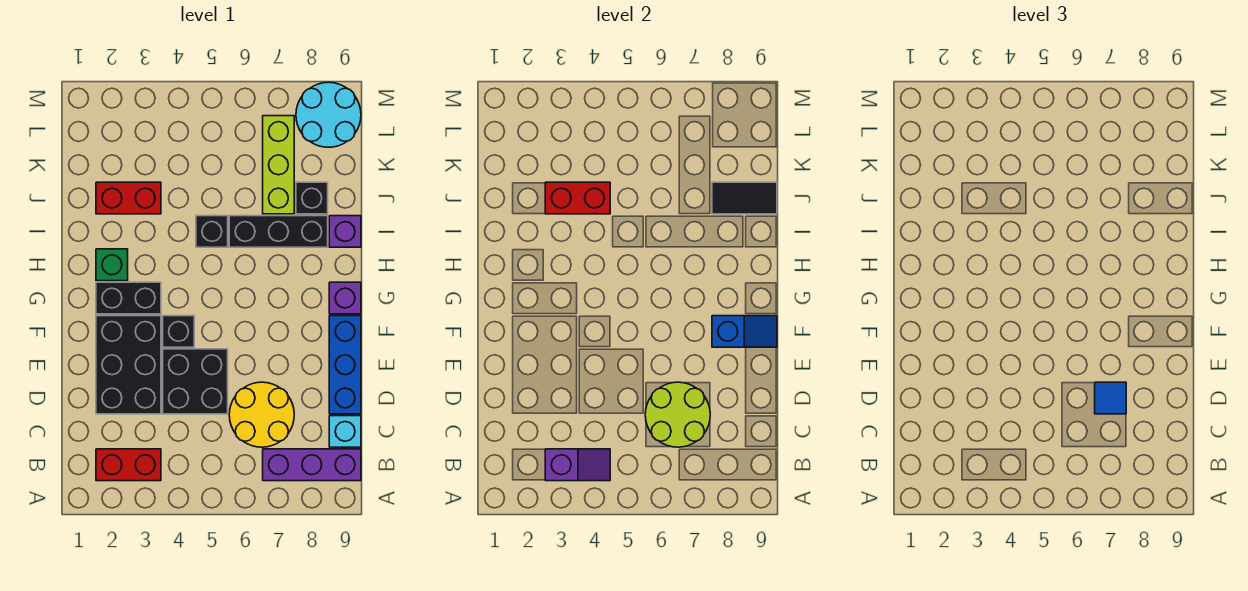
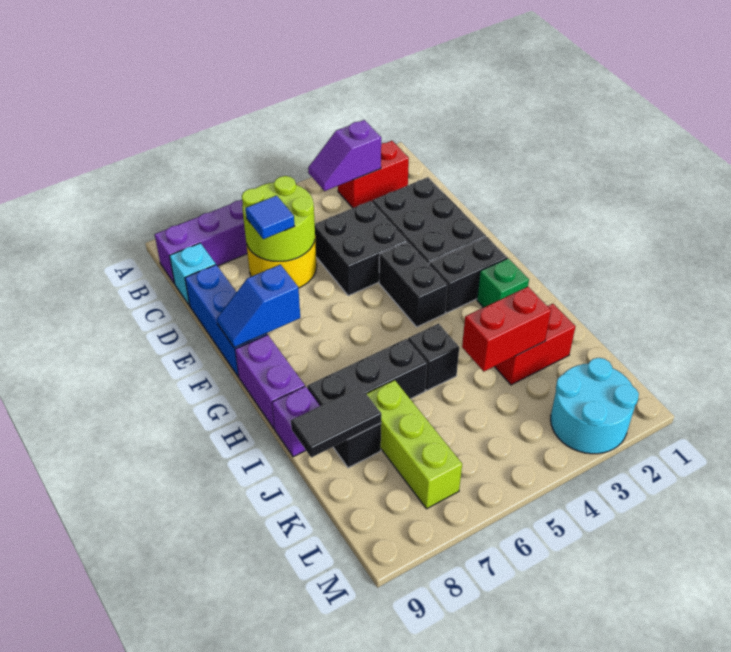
black 1x1 brick [163,316,194,347] -> black 1x2 brick [379,242,447,327]
purple 1x1 brick [329,282,361,314] -> purple 1x2 brick [235,335,305,429]
cyan 2x2 round brick [296,82,361,147] -> cyan 2x2 round brick moved to [551,358,639,454]

